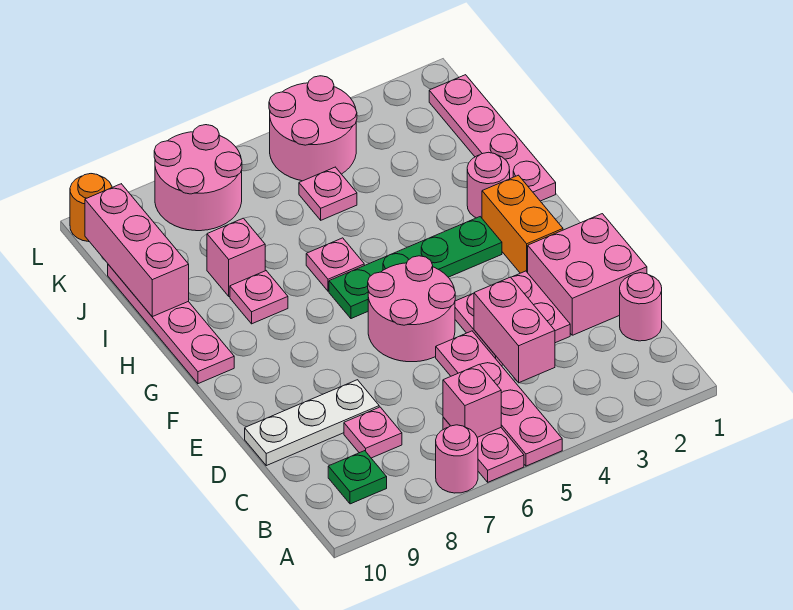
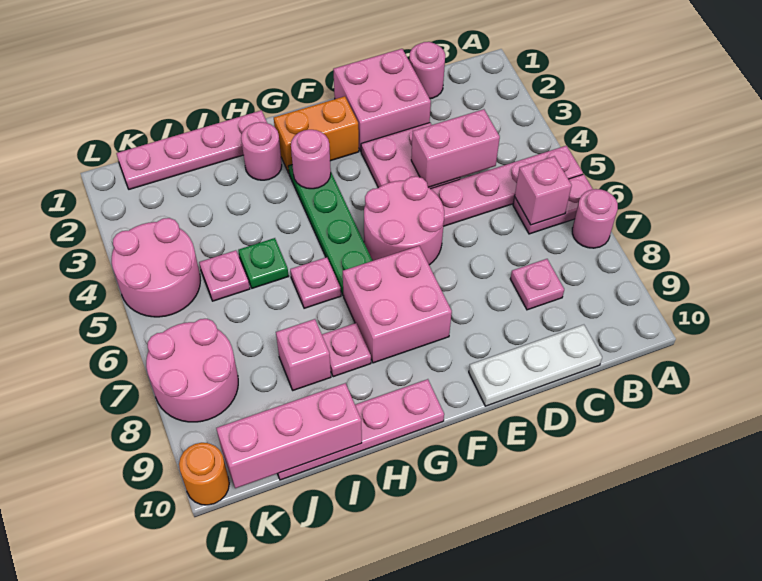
green 1x1 plate [328,451,387,504] -> green 1x1 plate moved to [238,238,289,288]
white 1x3 plate [245,380,379,466] -> white 1x3 plate turned to [469,325,602,406]
none -> pink 2x2 brick [343,246,452,363]
none -> pink 1x1 round brick [291,130,331,189]

